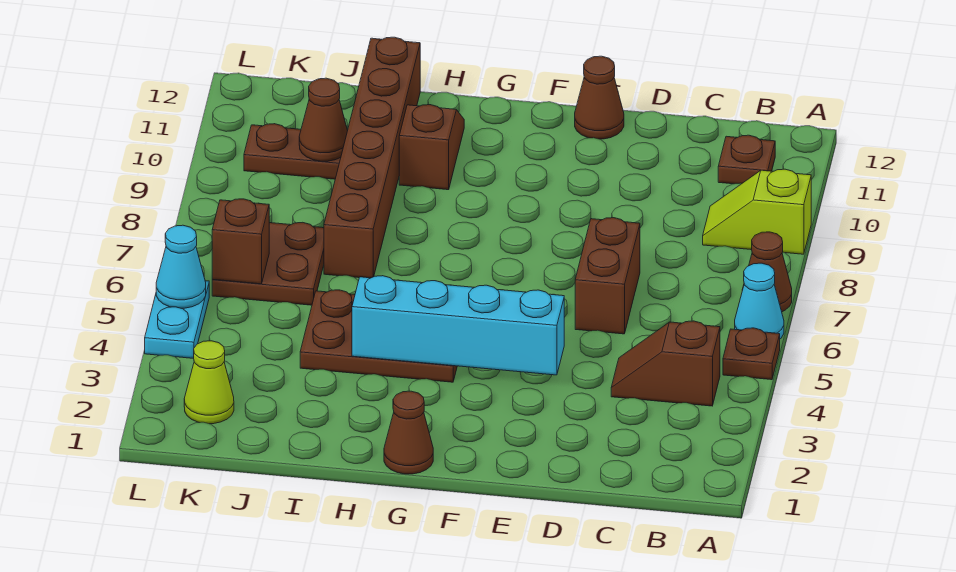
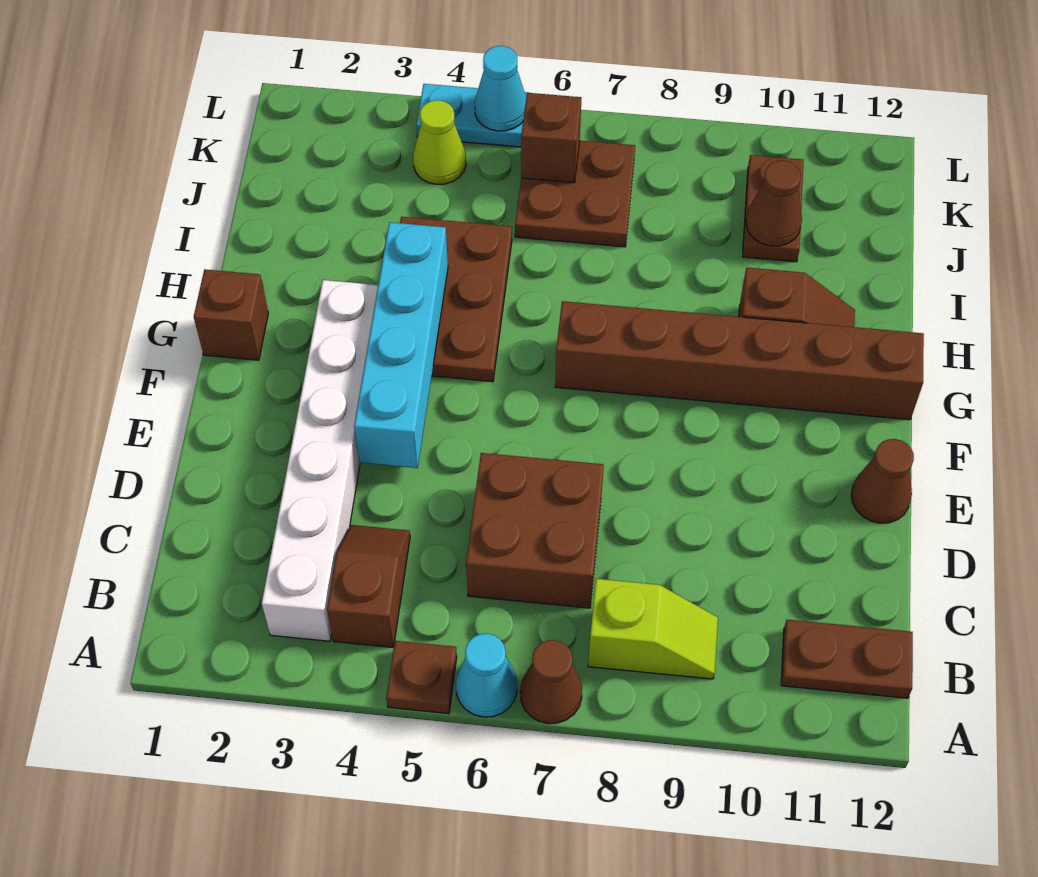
lime 1x2 slope [703,169,811,254] -> lime 1x2 slope turned to [588,579,718,679]
none -> white 1x6 brick [262,280,378,641]
brown 1x1 plate [718,135,775,184] -> brown 1x2 plate [781,620,913,698]
brown 1x2 brick [575,218,640,334] -> brown 2x2 brick [466,453,604,608]
brown 1x1 cone [384,391,433,474] -> brown 1x1 brick [194,269,268,360]
brown 1x6 brick [324,37,420,278] -> brown 1x6 brick moved to [555,301,924,420]
lime 1x1 cone [184,341,234,424] -> lime 1x1 cone moved to [413,100,466,184]

